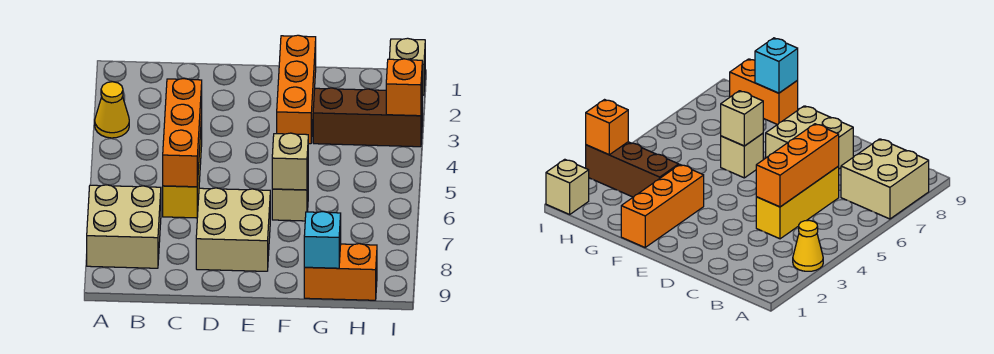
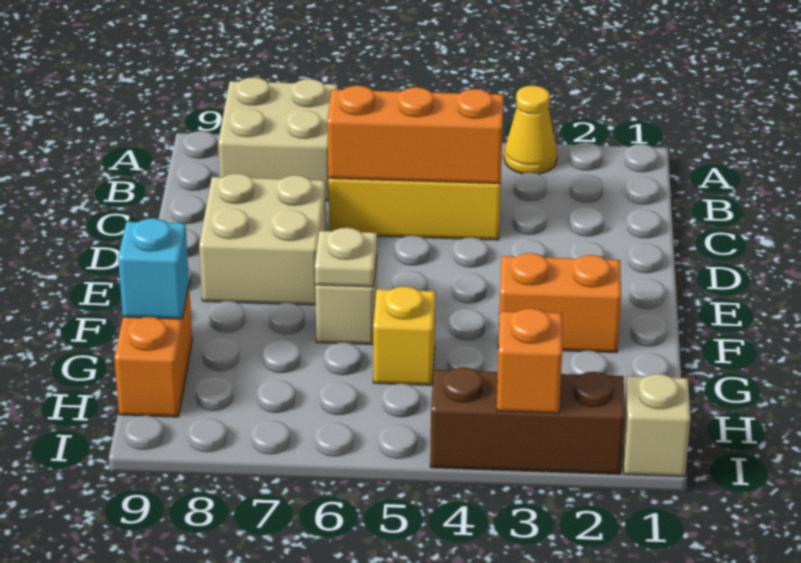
orange 1x3 brick [277,35,316,144] -> orange 1x2 brick [498,253,621,353]
tan 1x1 brick [272,133,308,190] -> tan 1x1 plate [315,228,377,287]
brown 1x3 brick [313,88,422,147] -> brown 1x3 brick turned to [430,367,625,474]
none -> yellow 1x1 brick [373,286,435,385]

